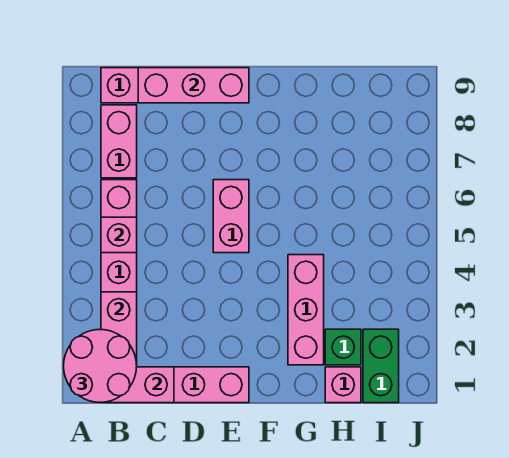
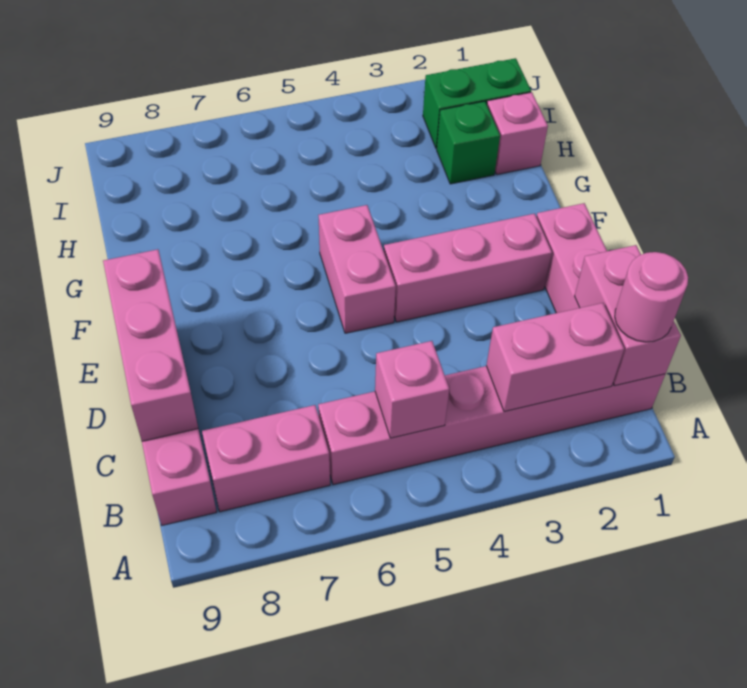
pink 2x2 round brick [64,330,137,402] -> pink 1x1 round brick [615,252,688,342]
pink 1x2 brick [213,180,249,253] -> pink 1x2 brick turned to [318,205,396,333]
pink 1x3 brick [288,255,324,365] -> pink 1x3 brick moved to [384,214,552,322]

